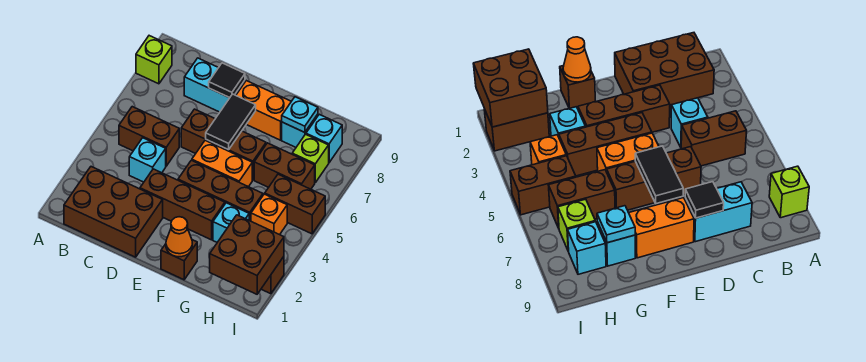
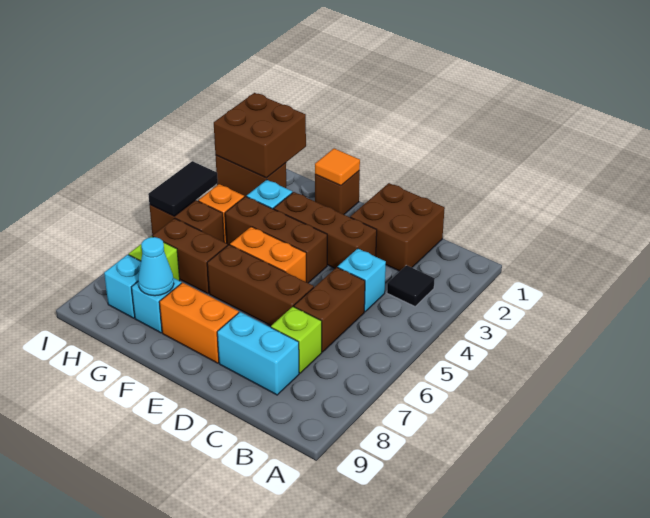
lime 1x1 brick [136,36,172,84] -> lime 1x1 brick moved to [271,307,322,373]
brown 2x3 brick [64,167,163,257] -> brown 2x2 brick [350,183,445,271]
brown 1x2 brick [119,107,179,166] -> brown 1x2 brick turned to [294,267,365,352]
black 1x1 tile [209,63,245,98] -> black 1x1 tile moved to [387,265,435,306]
black 1x2 tile [206,94,256,150] -> black 1x2 tile moved to [148,161,218,216]
orange 1x1 cone [166,217,192,257] -> orange 1x1 tile [315,149,360,186]
cyan 1x1 plate [282,97,318,133] -> cyan 1x1 cone [138,237,174,296]

